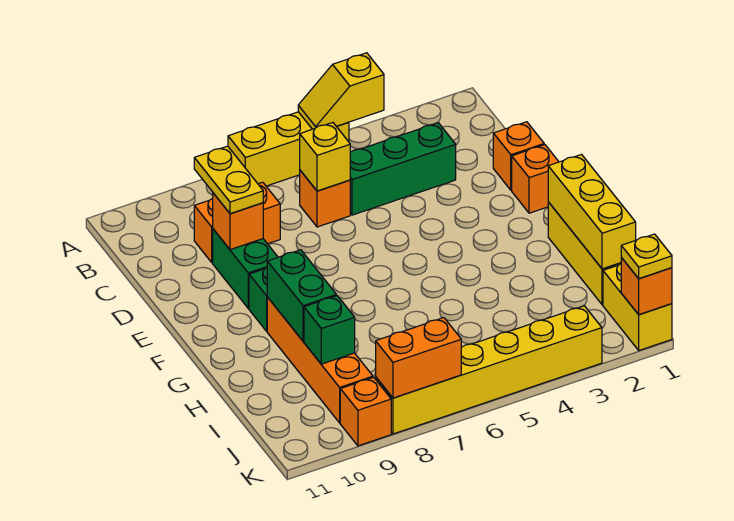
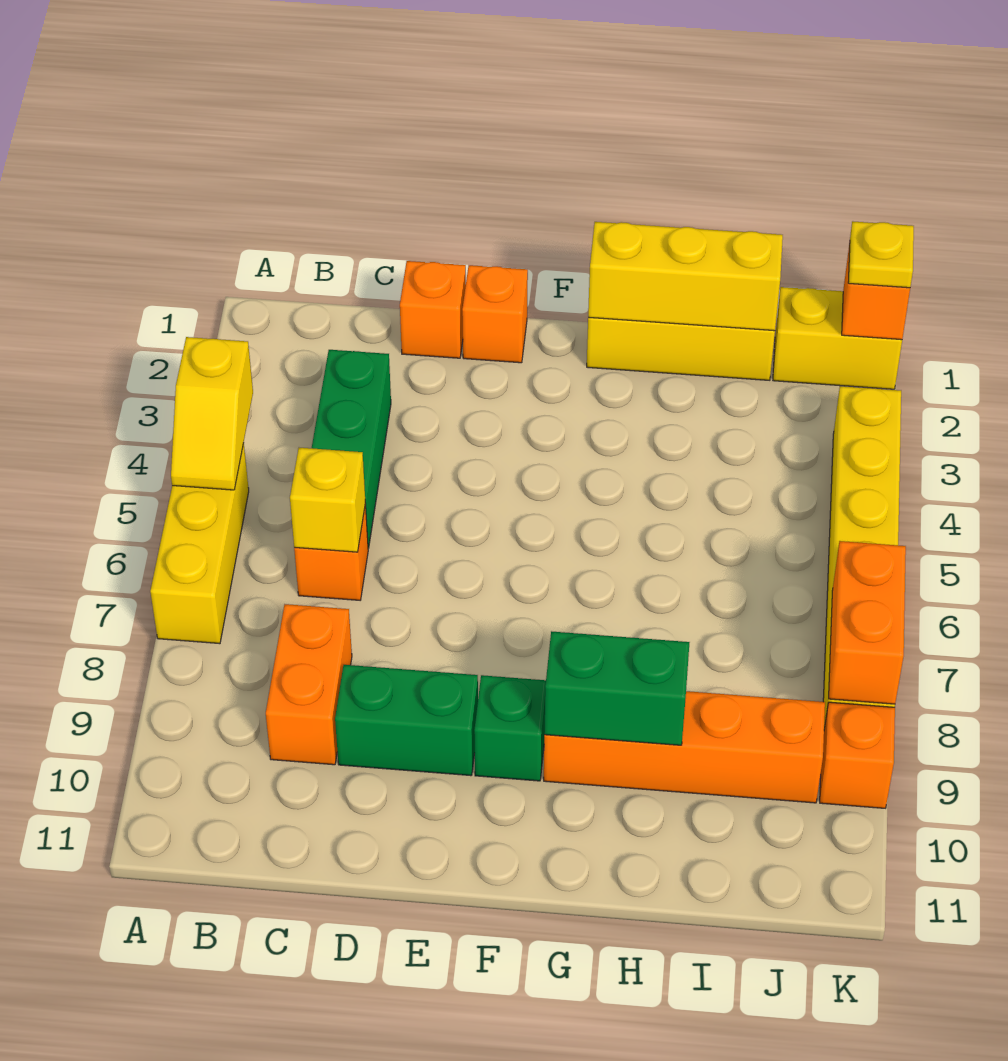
yellow 1x2 plate [194,146,263,214] -> none
orange 1x1 brick [213,193,263,250] -> none
green 1x1 brick [304,296,355,364] -> none

